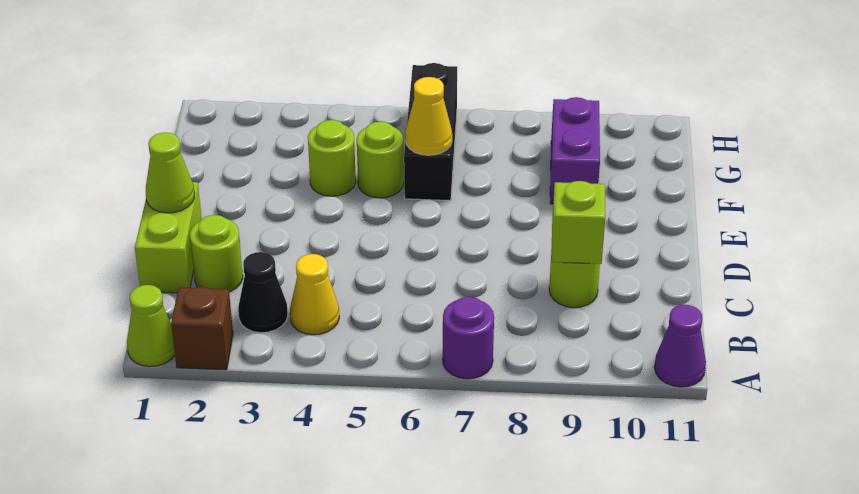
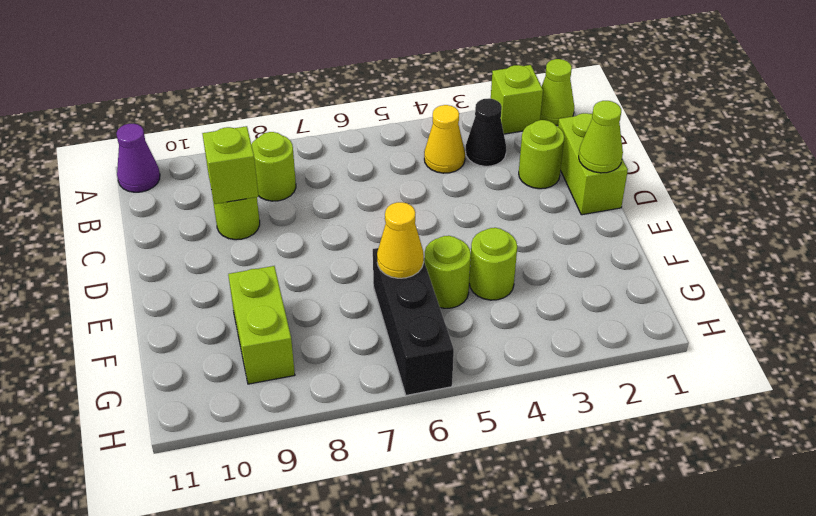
brown 1x1 brick [171,287,233,370] -> lime 1x1 brick [491,65,543,134]
purple 1x1 round brick [443,297,494,379] -> none
none -> lime 1x1 round brick [251,132,296,201]
purple 1x2 brick [550,97,600,204] -> lime 1x2 brick [228,266,295,384]

